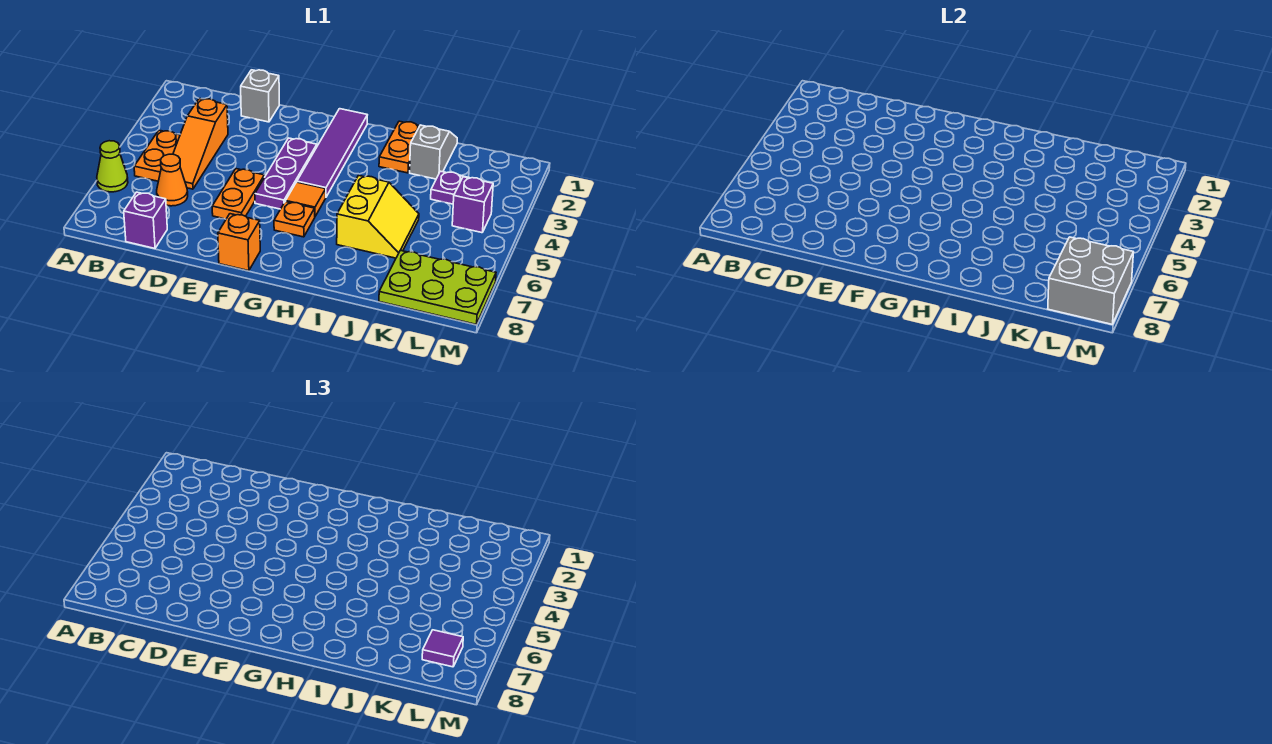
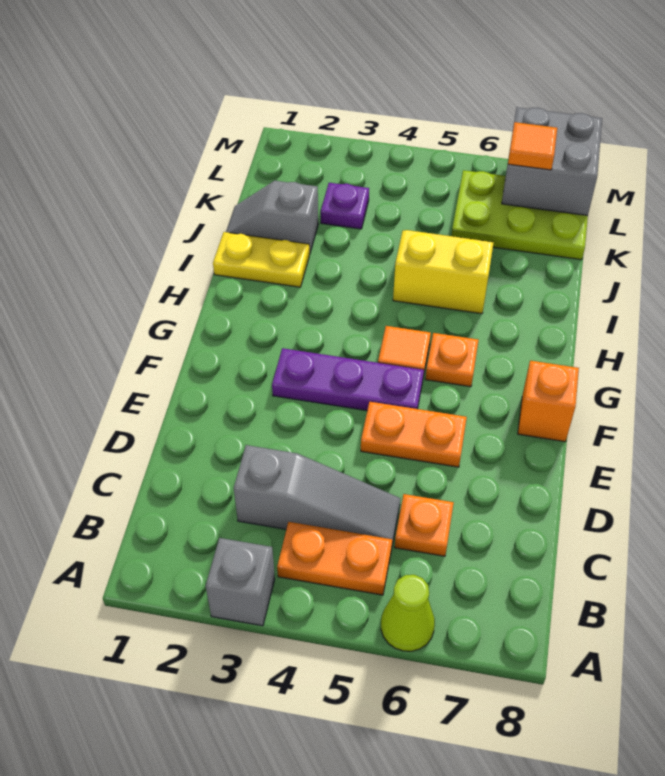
orange 1x3 slope [173,99,228,189] -> grey 1x3 slope [234,445,400,544]
orange 1x1 cone [157,154,188,206] -> orange 1x1 plate [395,494,454,556]
purple 1x1 brick [124,192,167,248] -> none
grey 1x1 brick [241,70,279,122] -> grey 1x1 brick moved to [206,538,275,626]
purple 1x4 tile [297,109,367,197] -> none
orange 1x2 plate [379,121,419,173] -> yellow 1x2 plate [213,232,309,287]
lime 2x3 plate [379,250,496,324] -> lime 2x3 plate turned to [451,170,588,260]
purple 1x1 brick [452,177,493,233] -> none
purple 1x1 tile [422,630,463,667] -> orange 1x1 tile [508,122,557,170]

